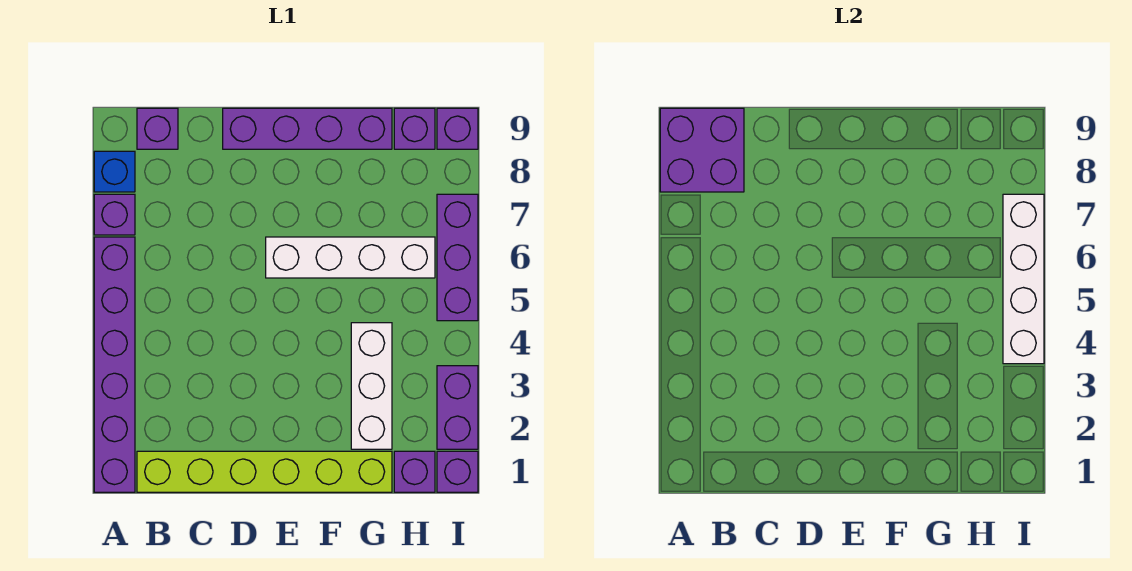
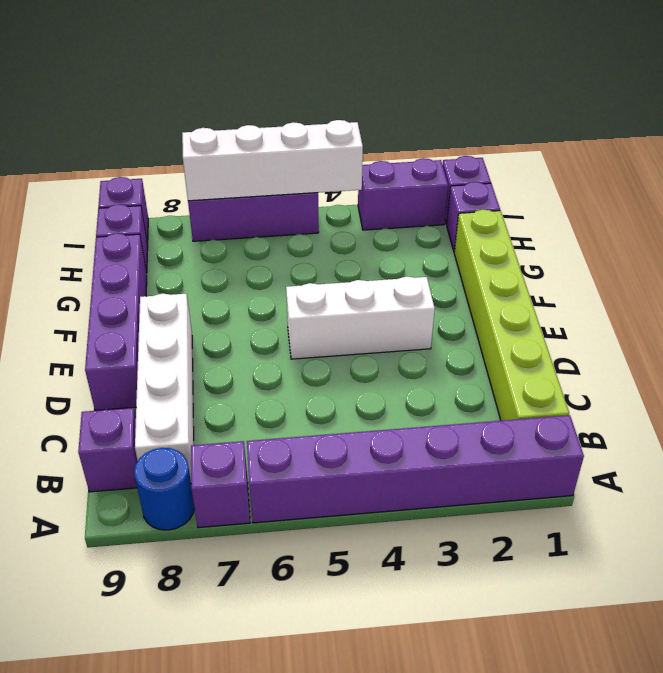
blue 1x1 brick [94,151,135,192] -> blue 1x1 round brick [134,448,194,530]
purple 2x2 brick [660,108,744,192] -> none
white 1x4 brick [266,237,435,278] -> white 1x4 brick moved to [135,293,194,480]
white 1x3 brick [351,323,392,449] -> white 1x3 brick moved to [286,277,435,359]

